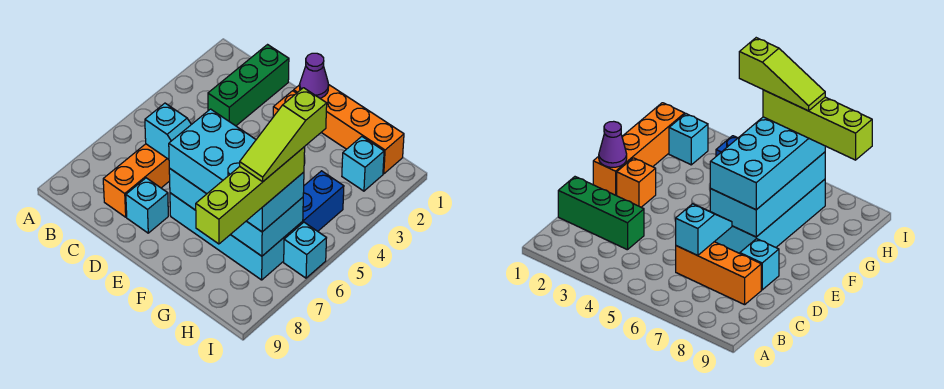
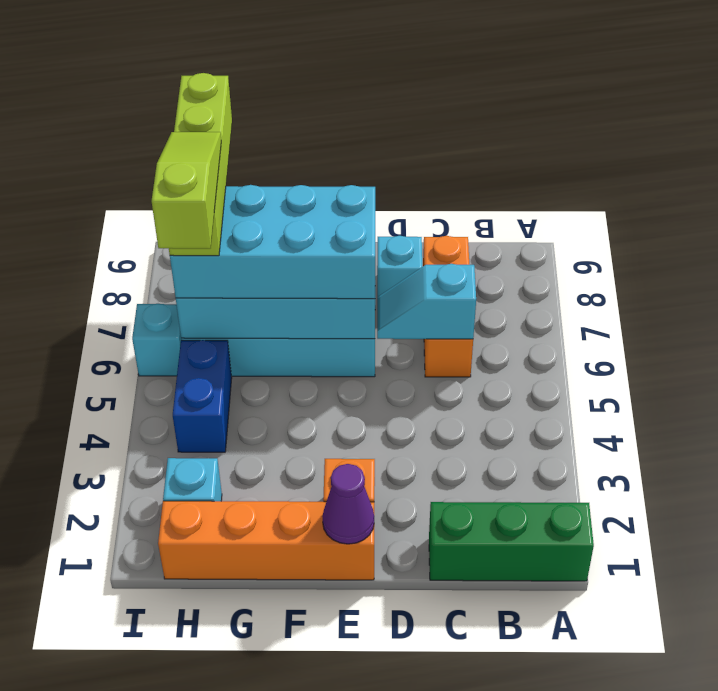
green 1x3 brick [208,45,289,126] -> green 1x3 brick turned to [429,502,594,581]

